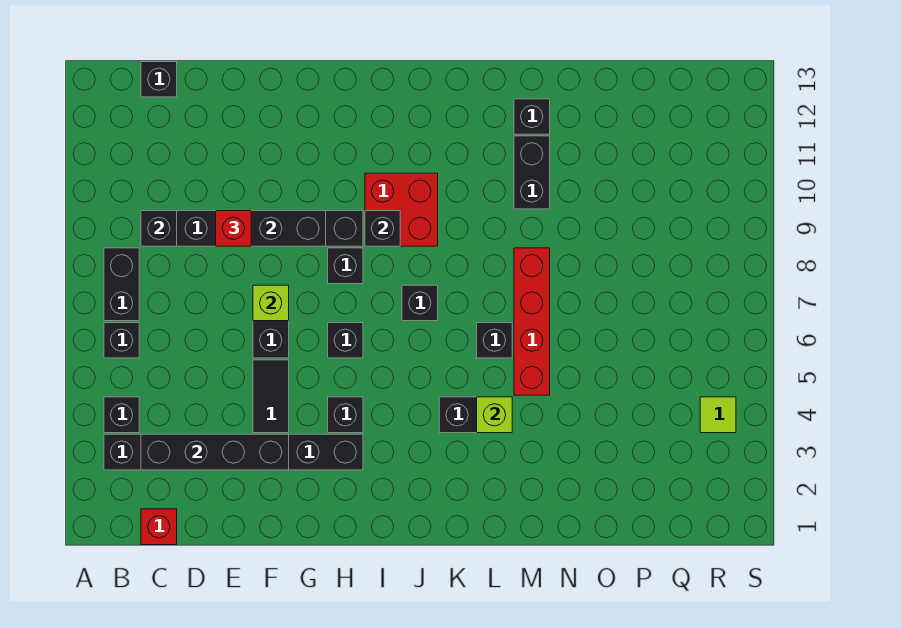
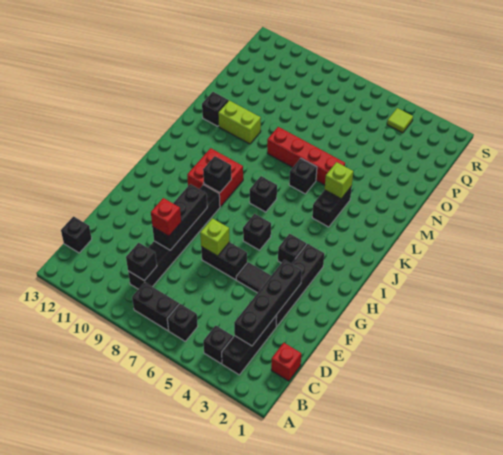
black 1x1 brick [328,248,363,284] -> none
black 1x2 brick [514,136,550,209] -> lime 1x2 brick [218,101,261,144]

